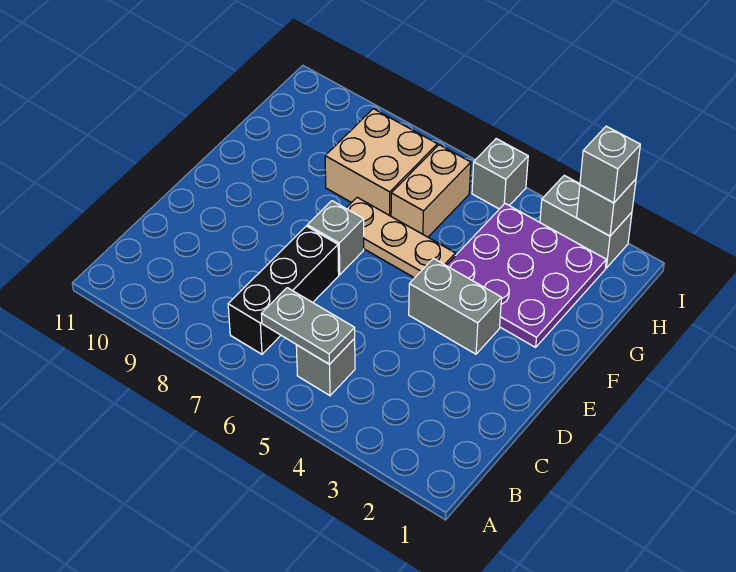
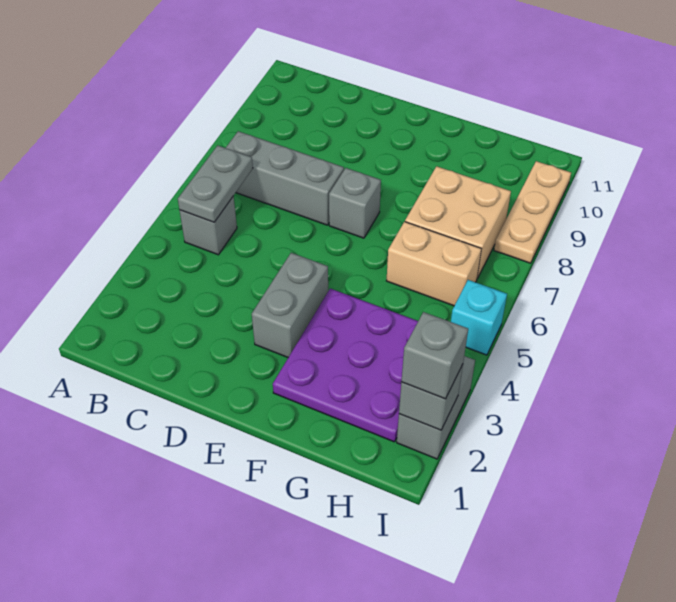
black 1x3 brick [228,226,339,354] -> grey 1x3 brick [226,131,344,225]
tan 1x3 plate [346,197,455,278] -> tan 1x3 plate moved to [494,161,571,263]
grey 1x1 brick [472,139,528,209] -> cyan 1x1 brick [451,280,507,355]

